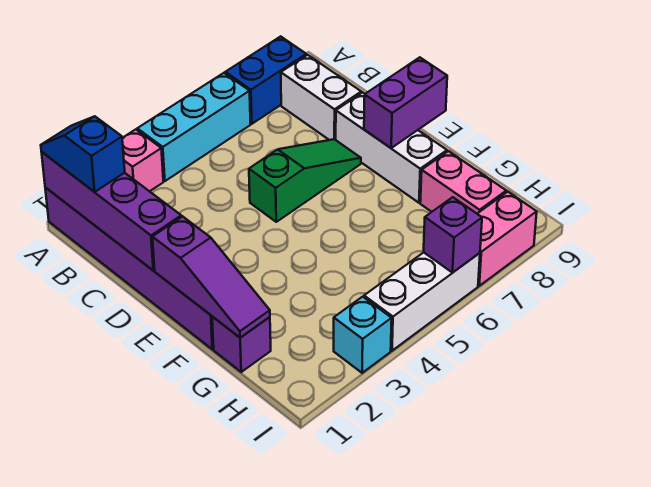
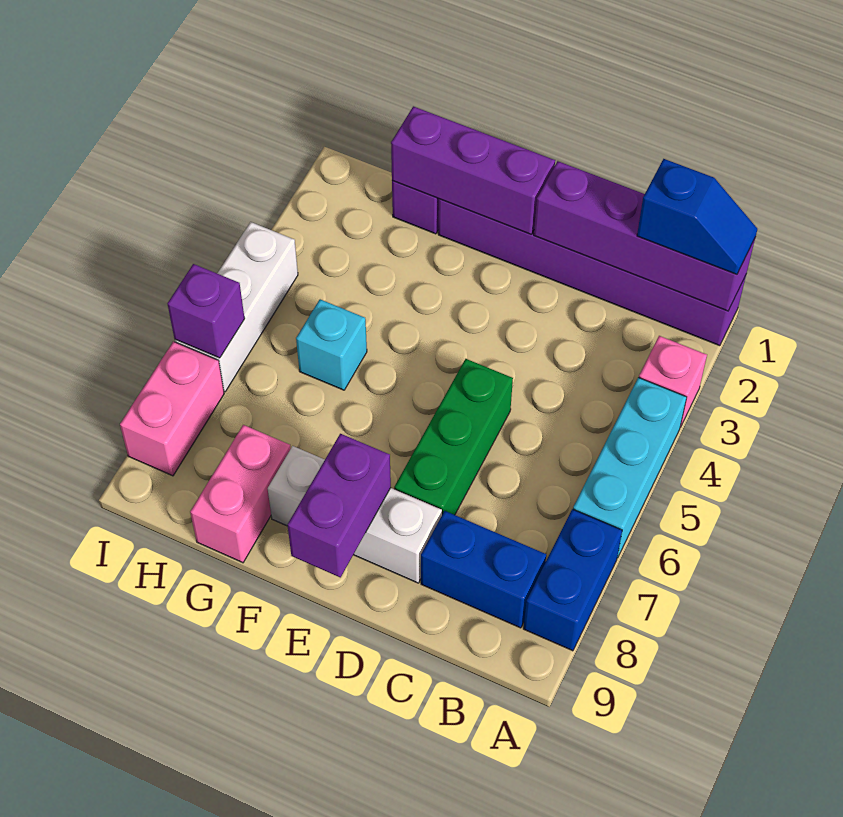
white 1x2 brick [281,55,361,140] -> blue 1x2 brick [421,511,546,628]
green 1x3 slope [249,139,361,222] -> green 1x3 brick [394,359,513,515]
purple 1x3 slope [152,216,270,338] -> purple 1x3 brick [391,106,555,234]
pink 1x2 brick [420,151,506,213] -> pink 1x2 brick turned to [190,425,291,563]
cyan 1x1 brick [334,297,392,373] -> cyan 1x1 brick moved to [296,299,367,390]

